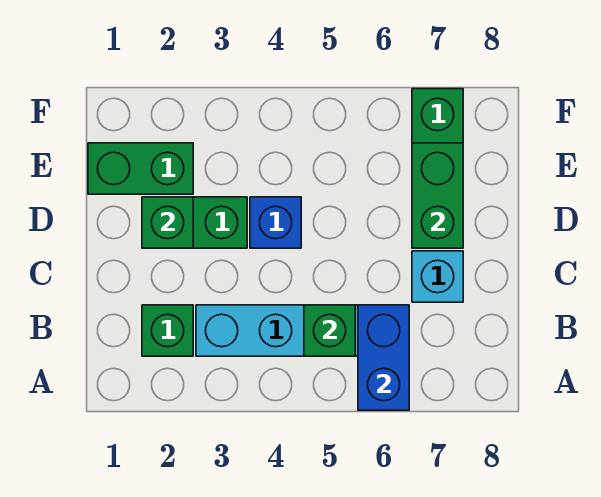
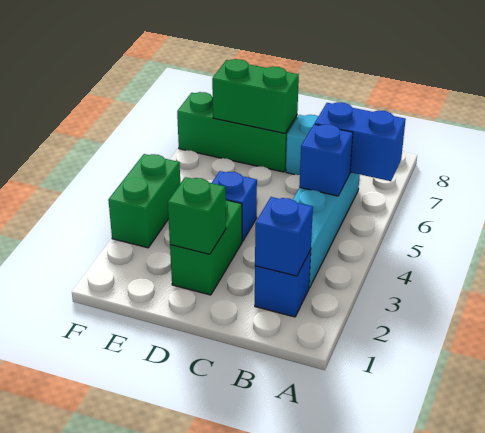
green 1x1 brick [142,305,193,356] -> blue 1x1 brick [255,251,311,317]
none -> blue 1x1 brick [255,197,313,276]
green 1x1 brick [304,305,355,356] -> blue 1x1 brick [299,124,353,196]
green 1x2 brick [88,143,193,194] -> green 1x2 brick moved to [108,154,180,248]

